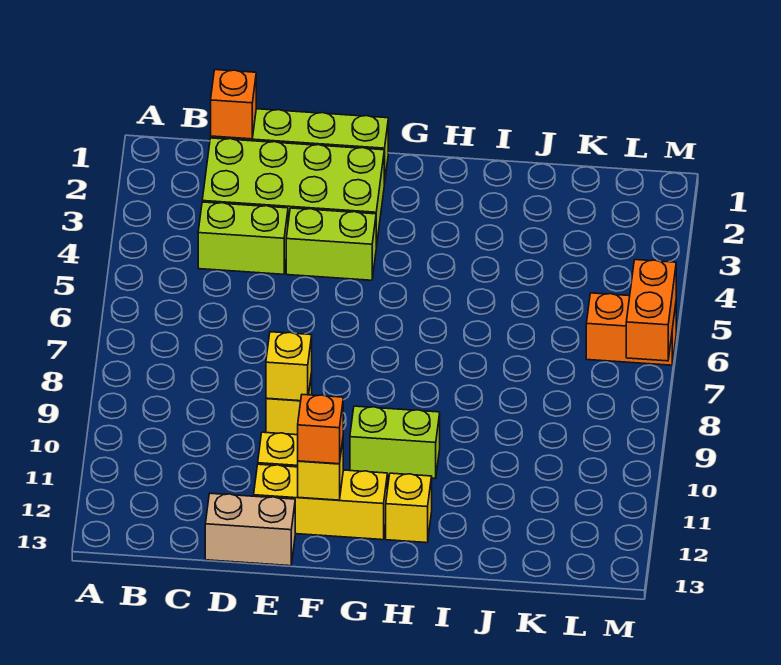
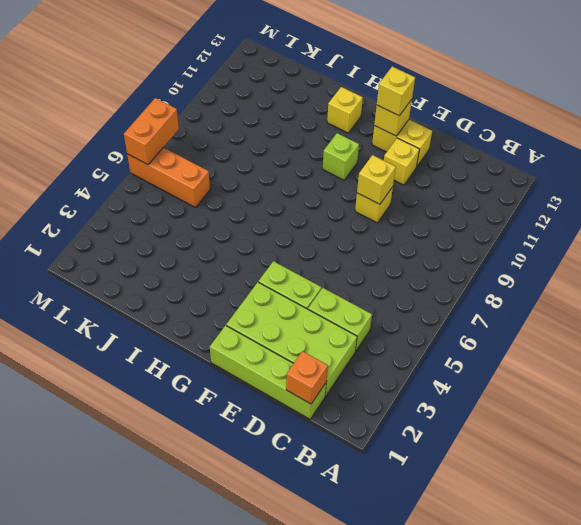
tan 1x2 brick [205,493,295,566] -> none
yellow 1x3 brick [254,464,387,540] -> yellow 1x2 brick [372,120,432,166]
orange 1x1 brick [298,395,343,464] -> yellow 1x1 brick [377,67,415,116]
lime 1x2 brick [350,406,440,479] -> lime 1x1 brick [323,133,359,180]
orange 1x2 brick [586,293,676,365] -> orange 1x3 brick [127,148,210,208]

